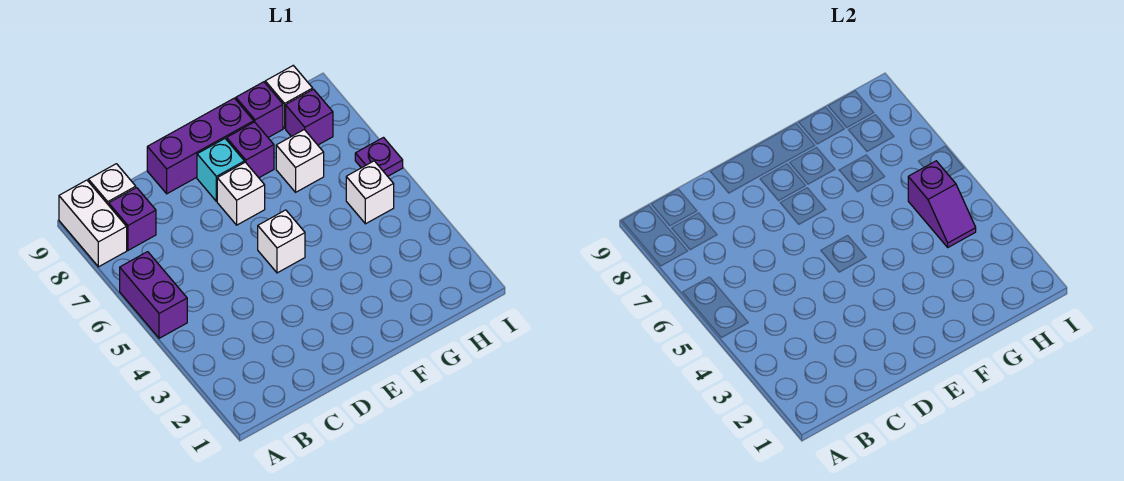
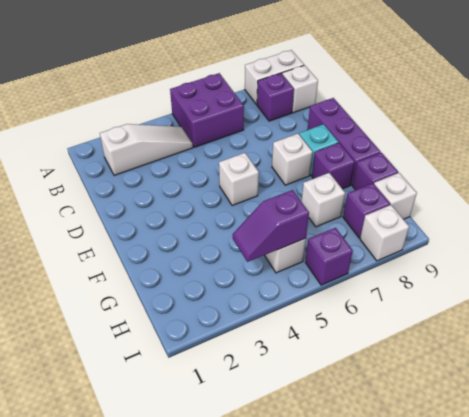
purple 1x2 brick [120,252,187,338] -> purple 2x2 brick [170,73,244,147]
none -> white 1x3 slope [100,124,193,176]
purple 1x1 plate [355,138,403,176] -> purple 1x1 brick [305,228,353,285]
none -> white 1x1 brick [360,205,409,261]

